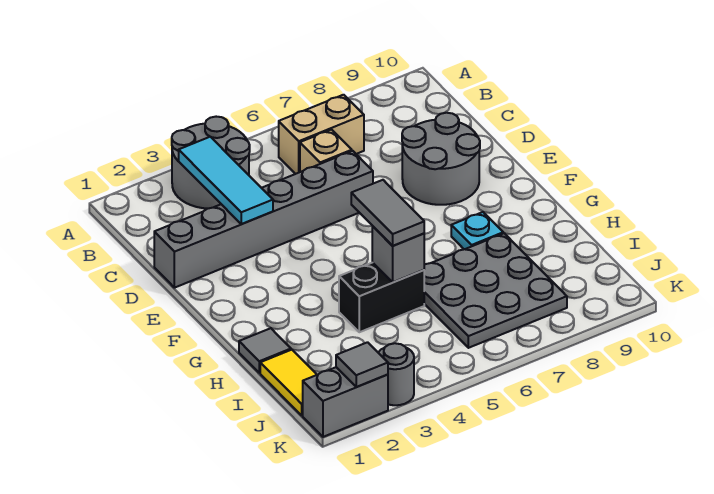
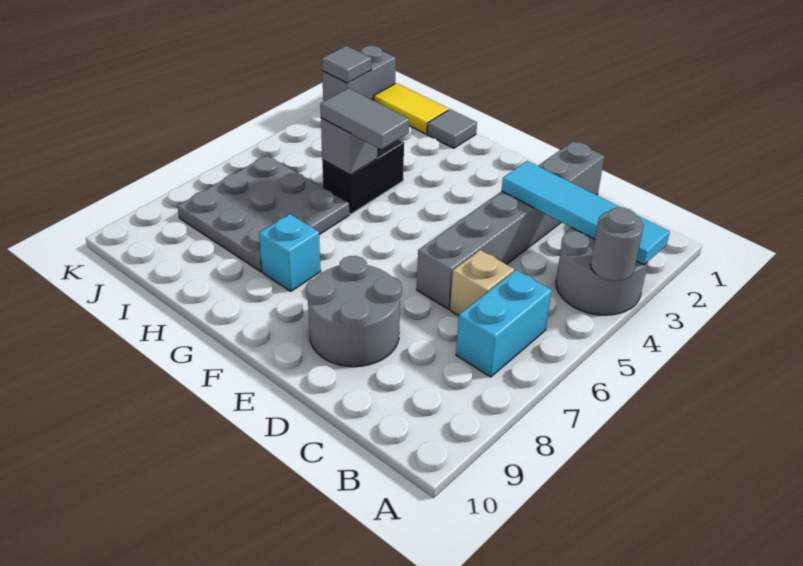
cyan 1x3 tile [179,137,273,224] -> cyan 1x4 tile [501,161,670,265]
tan 1x2 brick [278,95,364,174] -> cyan 1x2 brick [456,270,552,377]
cyan 1x1 plate [451,212,503,249] -> cyan 1x1 brick [259,214,321,291]
grey 1x1 round brick [378,343,414,405] -> grey 1x1 round brick moved to [590,207,643,281]

